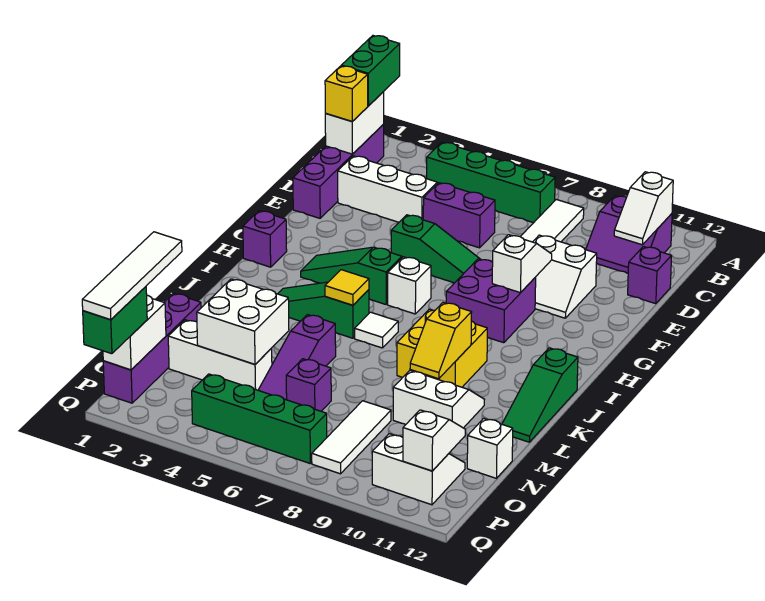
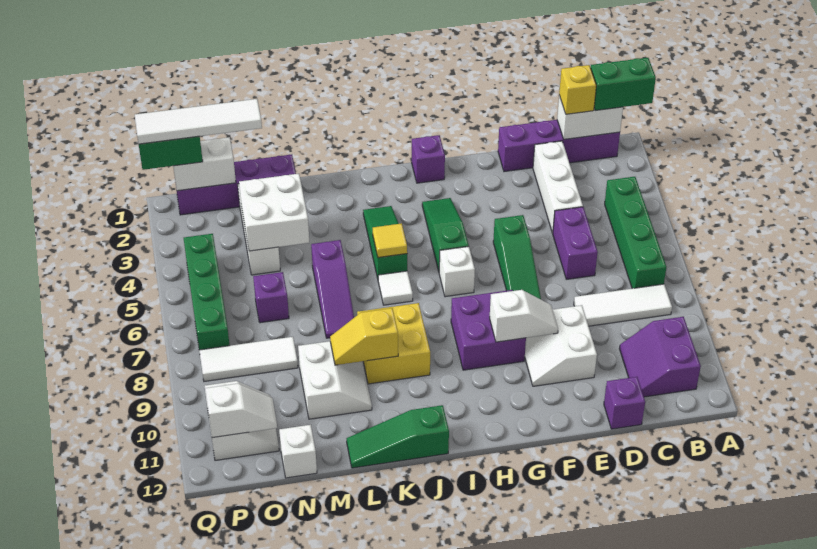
white 1x2 slope [614,172,673,245] -> none
purple 1x3 slope [258,315,336,400] -> purple 1x3 slope turned to [311,240,354,338]

